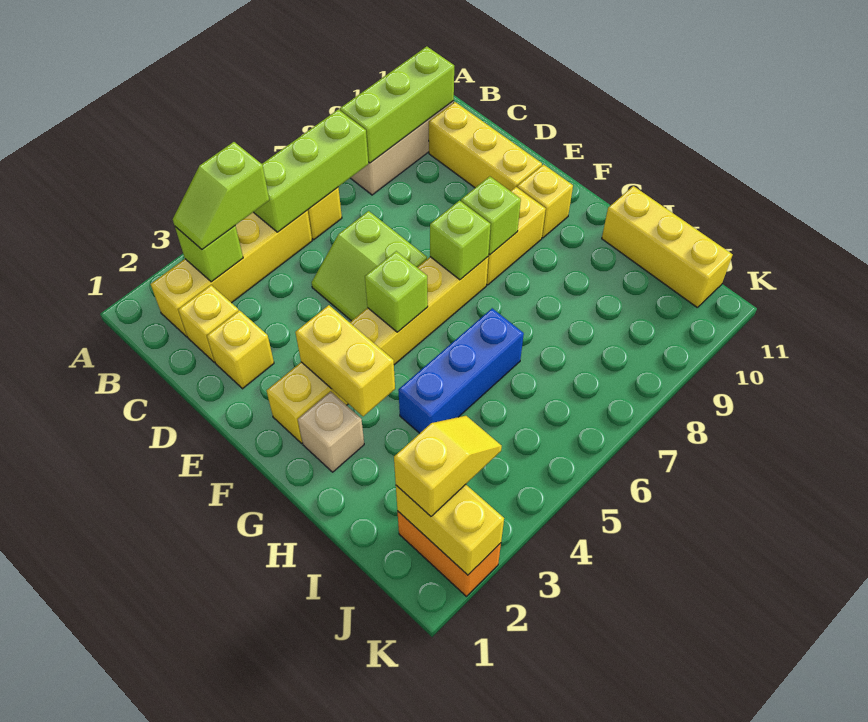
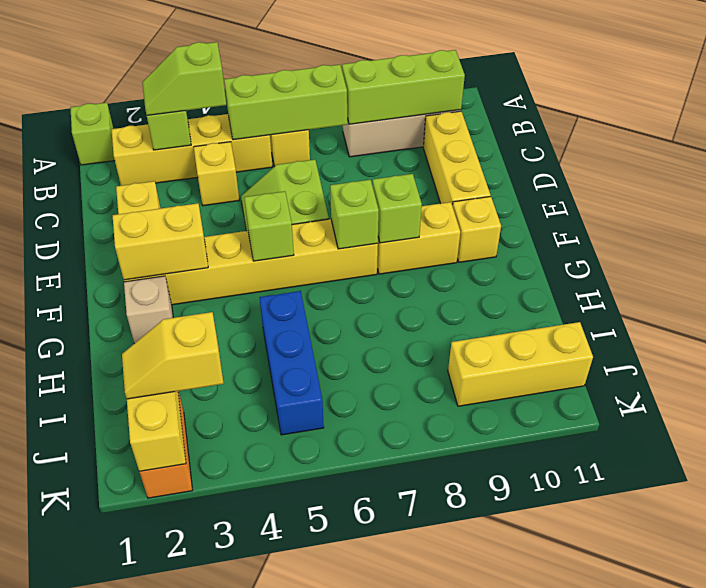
none -> lime 1x1 brick [70,103,115,165]
yellow 1x1 brick [178,285,239,362] -> yellow 1x1 brick moved to [194,142,239,206]
yellow 1x2 brick [295,305,395,416] -> yellow 1x2 brick turned to [112,203,208,280]
blue 1x3 brick [398,308,524,433] -> blue 1x3 brick turned to [259,291,324,435]
yellow 1x3 brick [602,186,733,308] -> yellow 1x3 brick turned to [448,322,593,406]
yellow 1x2 slope [394,416,502,516] -> yellow 1x2 slope turned to [122,312,224,399]

